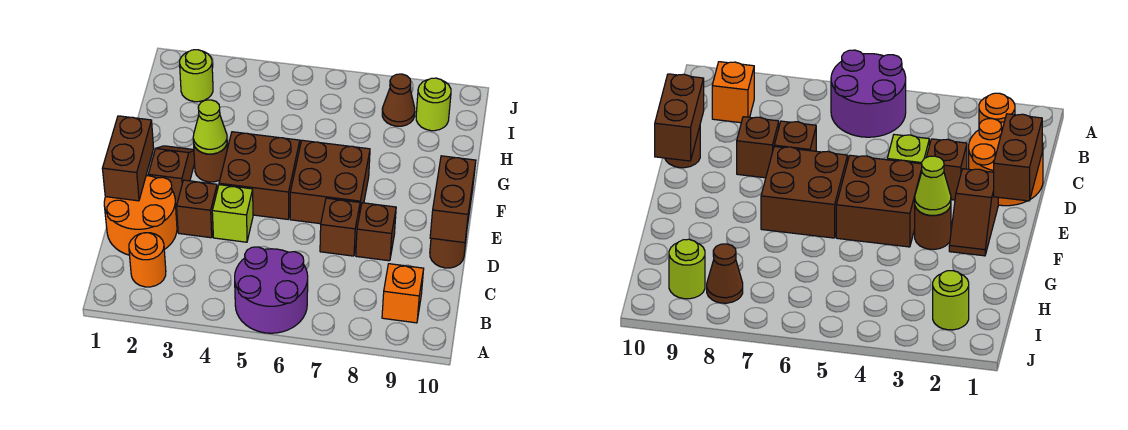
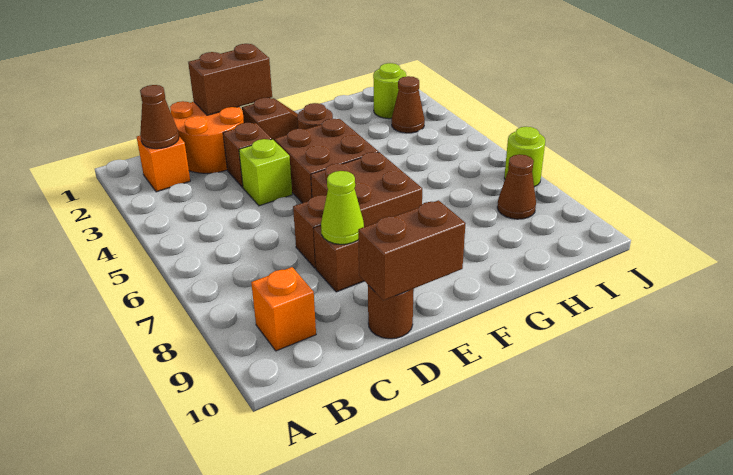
purple 2x2 round brick [235,247,308,333] -> none
orange 1x1 round brick [129,233,166,287] -> orange 1x1 brick [137,136,190,192]
none -> brown 1x1 cone [140,85,179,149]
lime 1x1 cone [193,100,227,154] -> lime 1x1 cone moved to [321,171,364,244]
none -> brown 1x1 cone [392,76,425,133]
lime 1x1 round brick [416,78,451,131] -> lime 1x1 round brick moved to [504,127,545,187]

